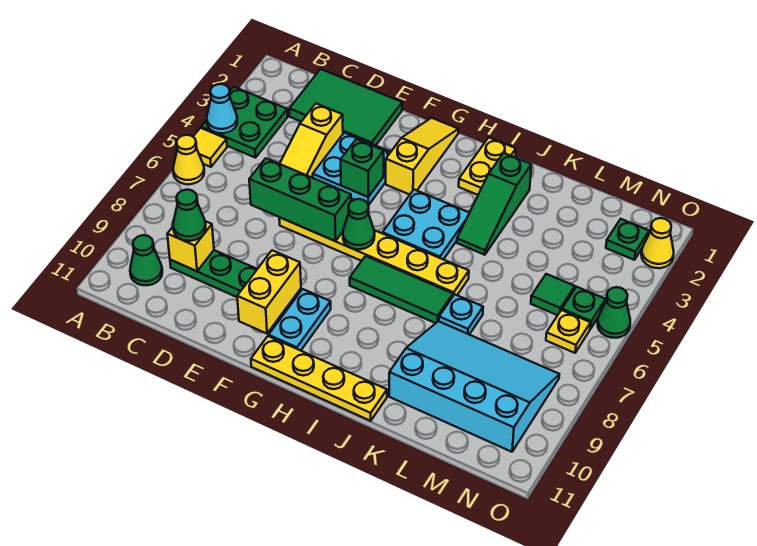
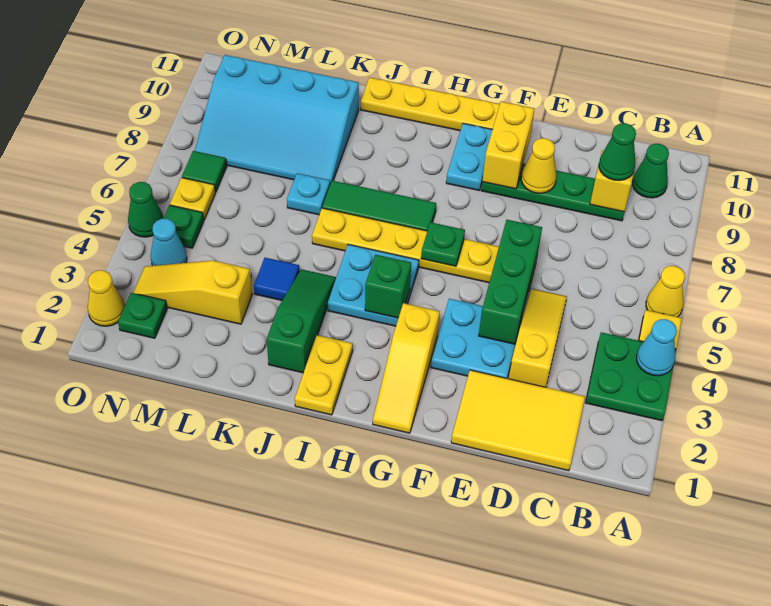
green 2x3 tile [289,69,402,145] -> yellow 2x3 tile [451,370,585,471]
green 1x3 brick [249,158,351,241] -> green 1x3 brick turned to [479,220,542,344]
none -> yellow 1x1 cone [521,138,556,193]
green 1x1 brick [341,139,384,197] -> green 1x1 brick moved to [365,255,411,318]
green 1x1 cone [343,199,375,249] -> green 1x1 plate [421,222,465,266]
none -> blue 1x1 tile [254,258,300,300]
none -> yellow 1x3 slope [133,261,252,324]
green 1x1 tile [531,274,575,315] -> green 1x1 tile moved to [182,151,227,192]
none -> cyan 1x1 cone [151,219,187,266]

